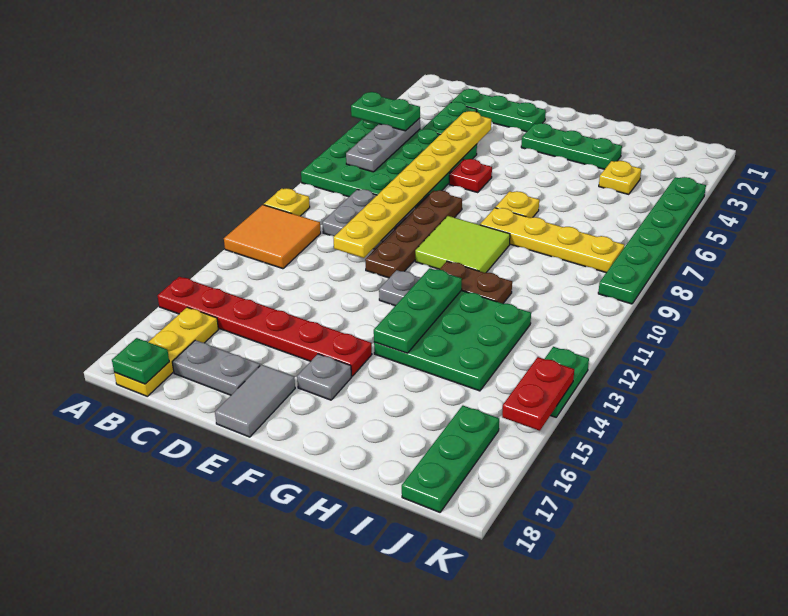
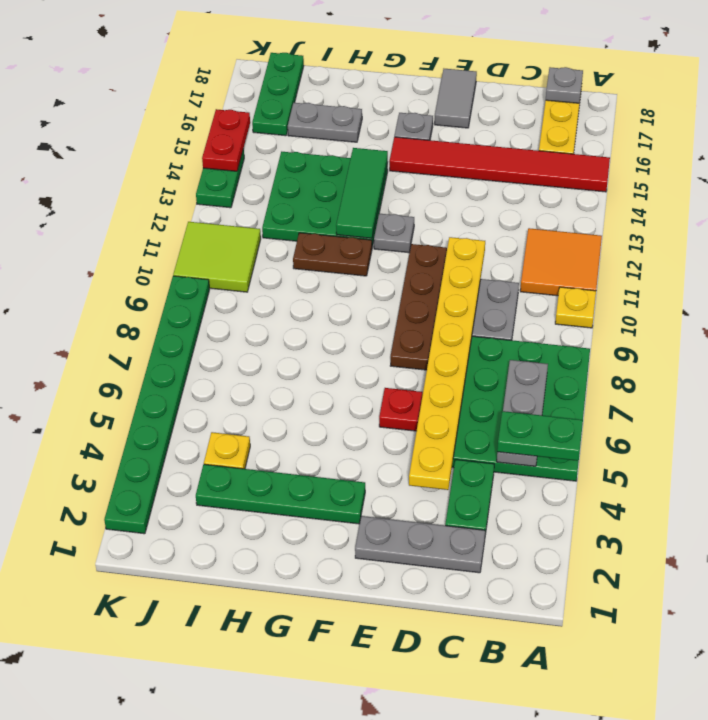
red 1x6 plate [158,277,372,376] -> red 1x6 tile [390,137,610,192]
green 1x1 plate [112,338,169,384] -> grey 1x1 plate [546,67,583,103]
green 1x3 plate [451,89,546,132] -> grey 1x3 plate [355,516,485,573]
grey 1x2 plate [172,340,260,395] -> grey 1x2 plate moved to [288,103,362,142]
green 1x3 plate [521,123,622,169] -> green 1x4 plate [196,464,365,524]
lime 2x2 tile [415,216,510,273] -> lime 2x2 tile moved to [173,222,261,292]
yellow 1x1 plate [495,191,539,218] -> none
yellow 1x4 plate [480,208,624,273] -> none
green 1x3 plate [374,268,462,353] -> green 1x3 tile [336,148,388,238]
green 1x6 plate [598,177,706,304] -> green 1x8 plate [104,276,210,534]

